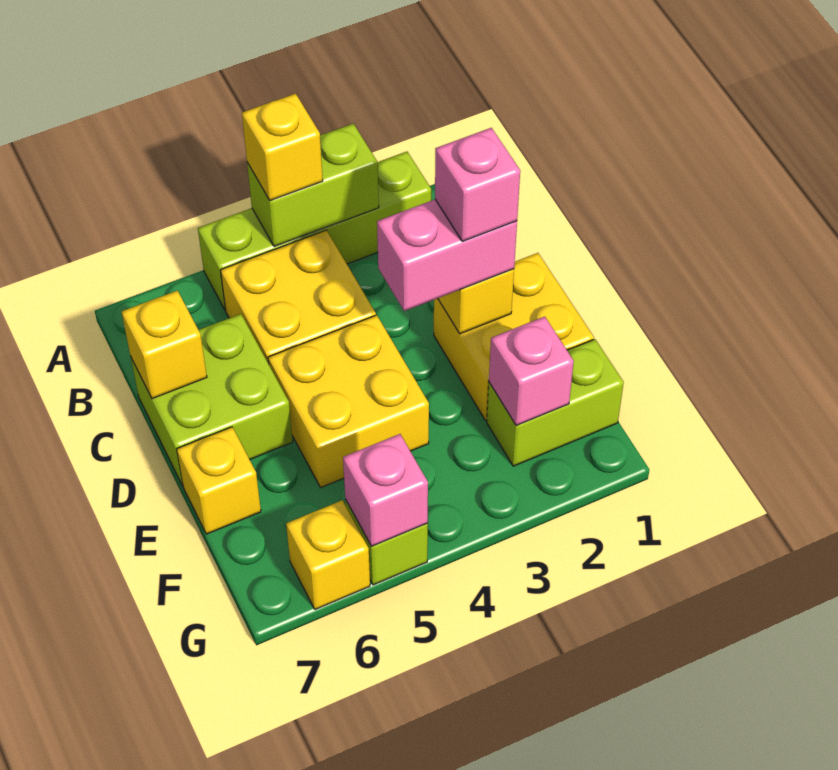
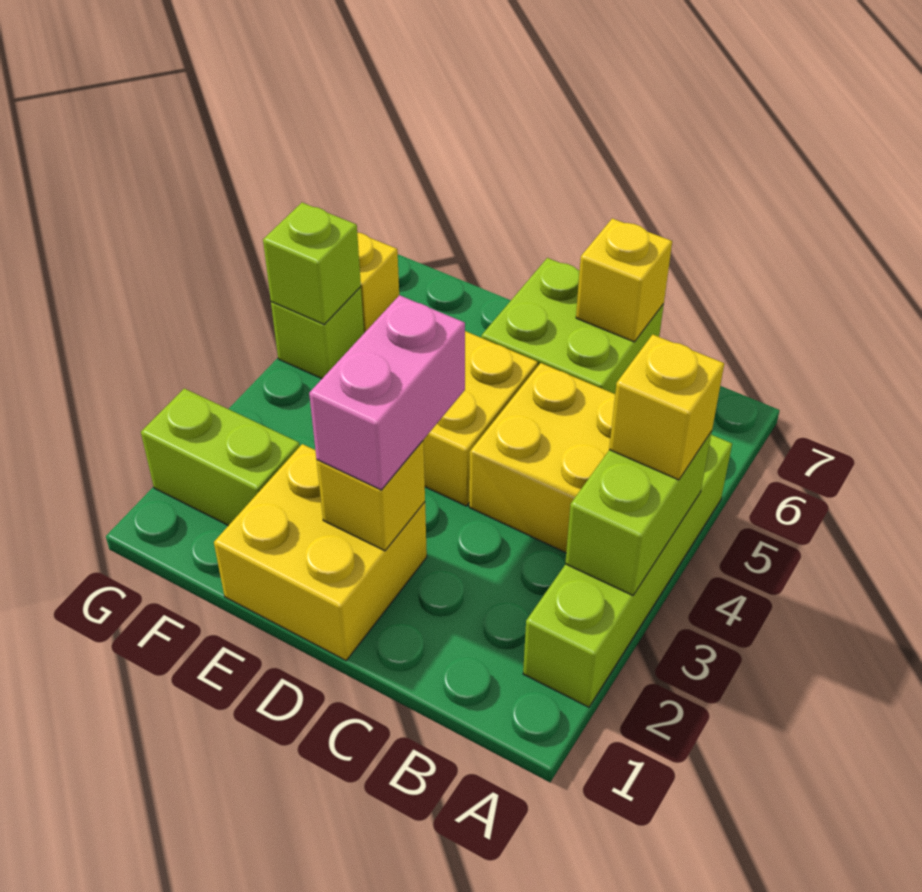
pink 1x1 brick [435,128,520,241] -> none
yellow 1x1 brick [177,427,261,534] -> none
lime 1x2 brick [487,339,624,466] -> lime 1x2 brick turned to [141,388,300,526]
pink 1x1 brick [489,317,574,426] -> none
pink 1x1 brick [343,434,428,547] -> lime 1x1 brick [263,203,361,324]

